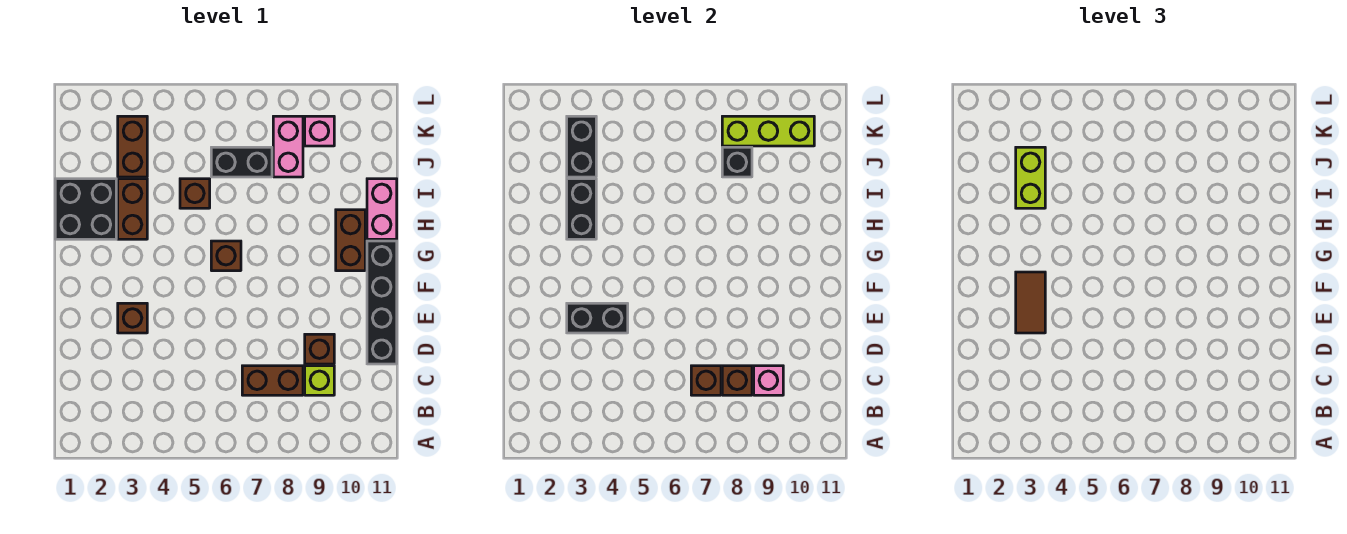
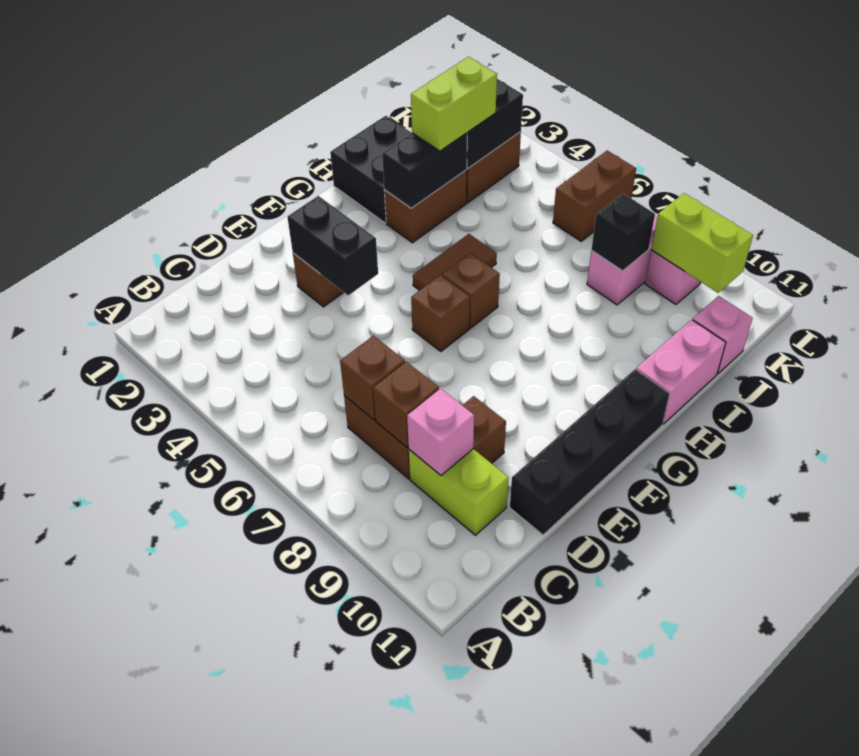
lime 1x1 brick [305,366,334,395] -> lime 1x2 brick [409,449,508,535]
brown 1x2 tile [1016,272,1045,333] -> brown 1x2 tile moved to [413,234,497,290]
brown 1x2 brick [336,210,365,271] -> brown 1x2 brick moved to [553,151,636,241]
brown 1x1 brick [180,179,210,208] -> brown 1x1 brick moved to [411,275,470,352]
black 1x2 brick [211,147,272,177] -> none
none -> pink 1x1 brick [693,296,753,374]
lime 1x3 brick [722,116,814,146] -> lime 1x2 brick [651,193,753,293]

